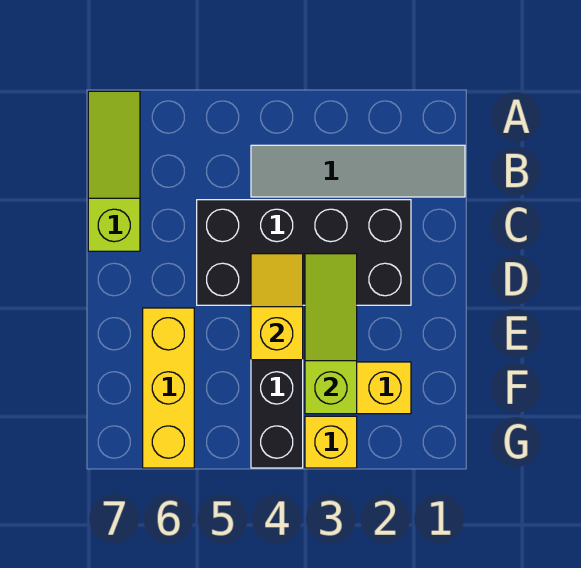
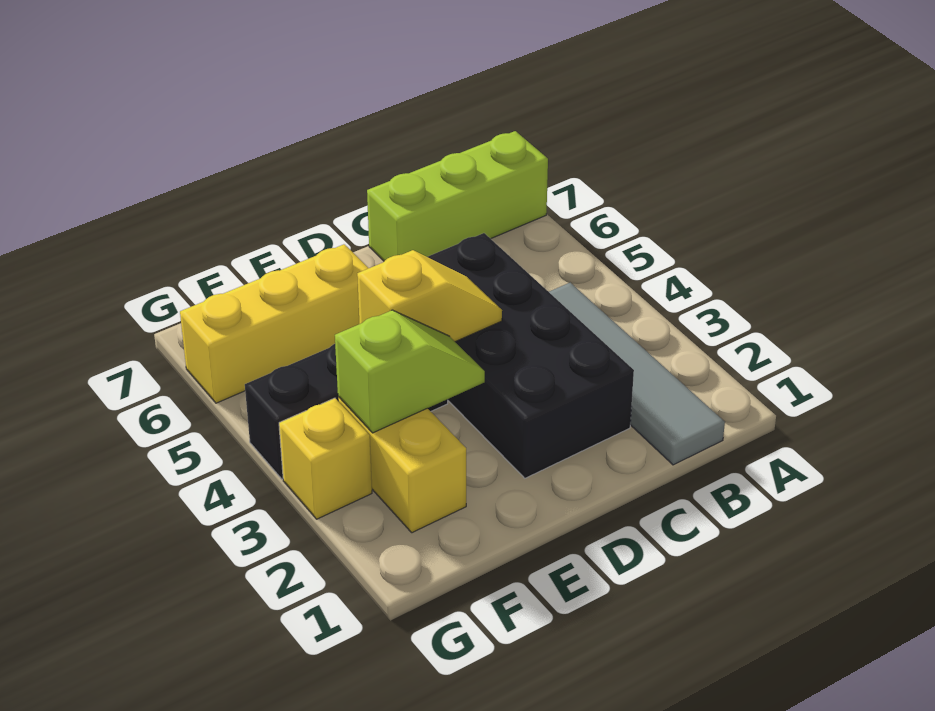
lime 1x3 slope [88,91,140,251] -> lime 1x3 brick [367,131,548,261]
lime 1x3 slope [305,254,357,414] -> lime 1x2 slope [335,310,485,433]

